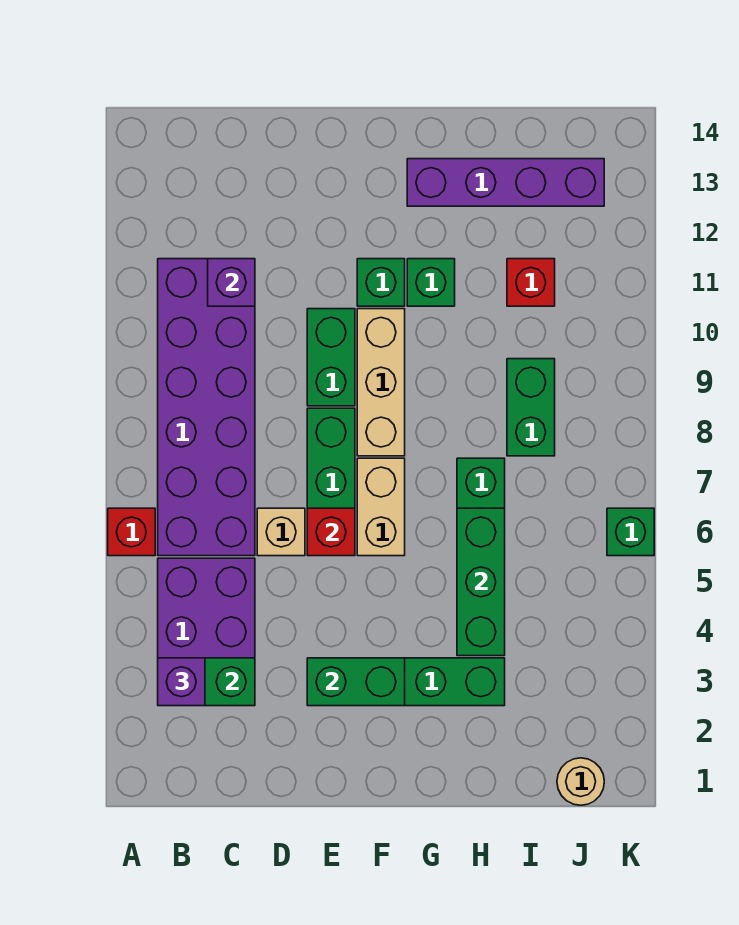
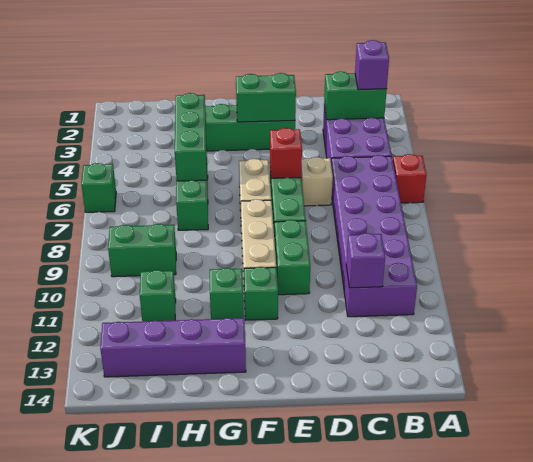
green 1x2 brick [507,359,555,456] -> green 1x2 brick turned to [108,224,176,277]
red 1x1 brick [507,259,555,306] -> green 1x1 brick [140,270,176,322]
tan 1x1 round brick [557,758,604,805] -> none

